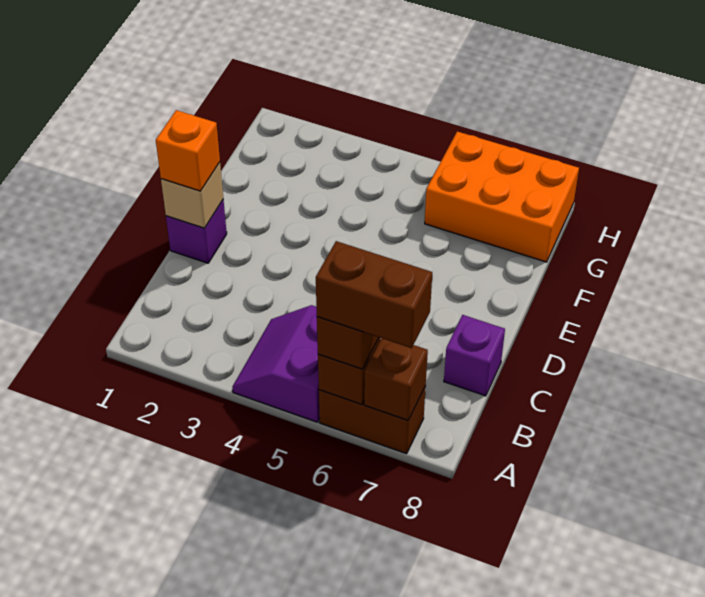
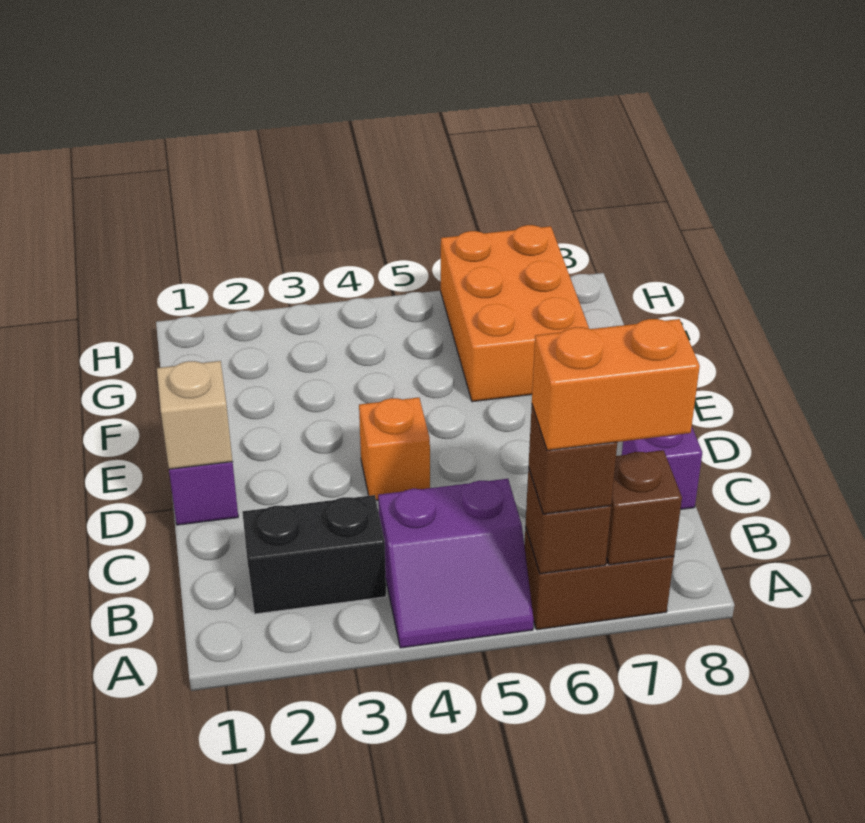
purple 2x2 slope [232,305,320,422] -> purple 2x2 slope turned to [378,479,534,648]
brown 1x2 brick [316,241,432,348] -> orange 1x2 brick [532,319,700,450]
none -> black 1x2 brick [242,495,386,614]
orange 1x1 brick [156,110,220,191] -> orange 1x1 brick moved to [359,398,430,500]
orange 2x3 brick [425,131,579,262] -> orange 2x3 brick turned to [441,225,589,402]

